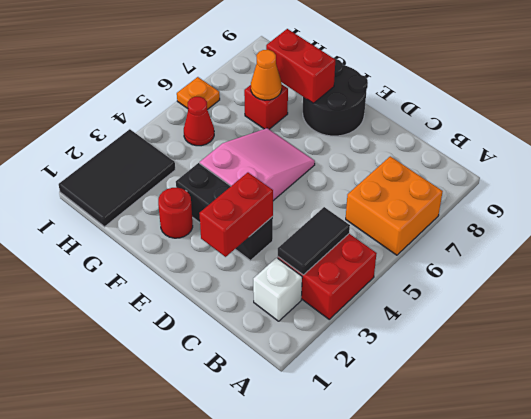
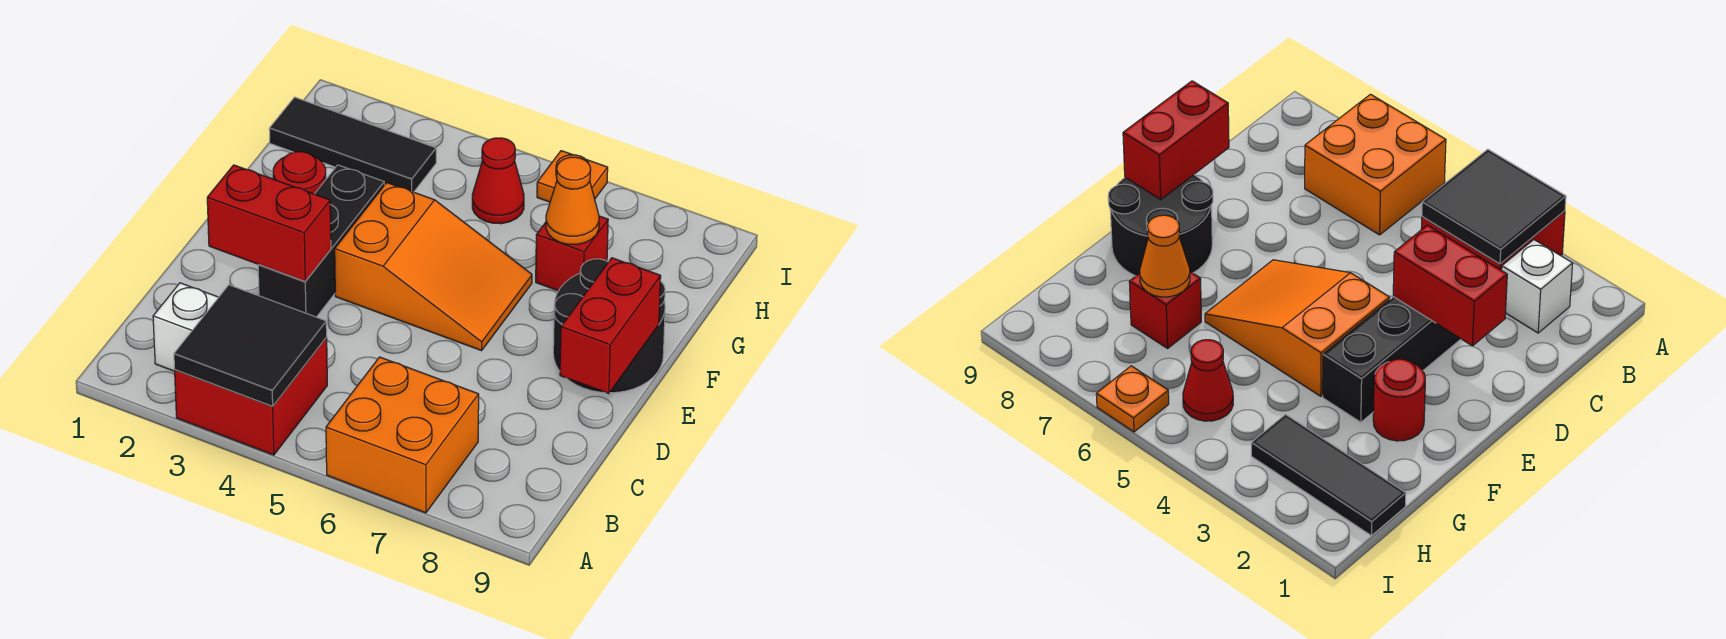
black 1x2 tile [278,207,350,275] -> black 2x2 tile [174,285,327,406]
pink 2x3 slope [200,128,315,201] -> orange 2x3 slope [335,183,532,351]
red 1x2 brick [266,29,335,103] -> red 1x2 brick moved to [560,258,661,394]
black 2x3 tile [59,129,175,227] -> black 1x3 tile [269,97,436,192]

